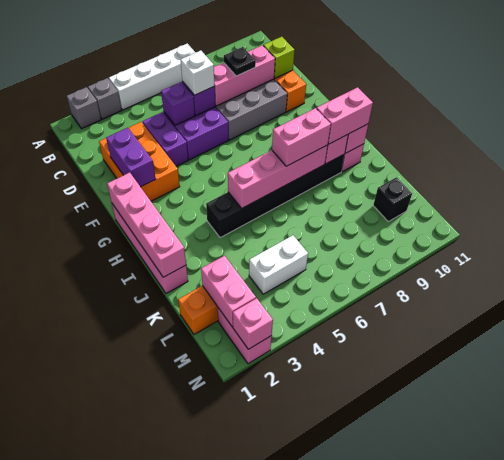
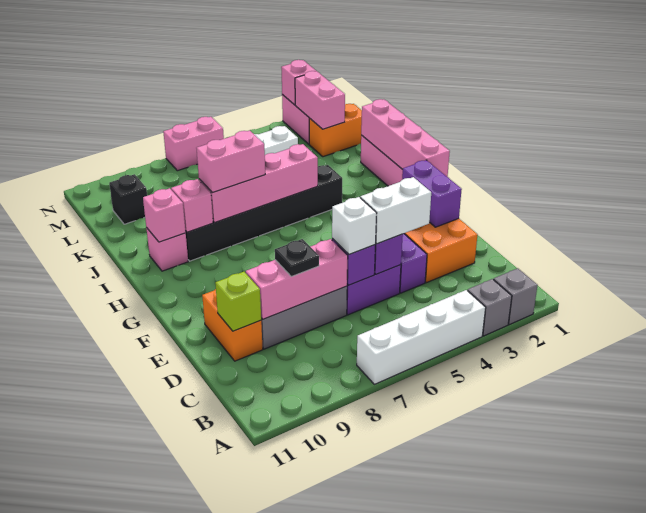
none -> white 1x2 brick [360,177,431,244]
pink 1x2 brick [317,87,373,144] -> pink 1x2 brick moved to [163,117,224,171]

